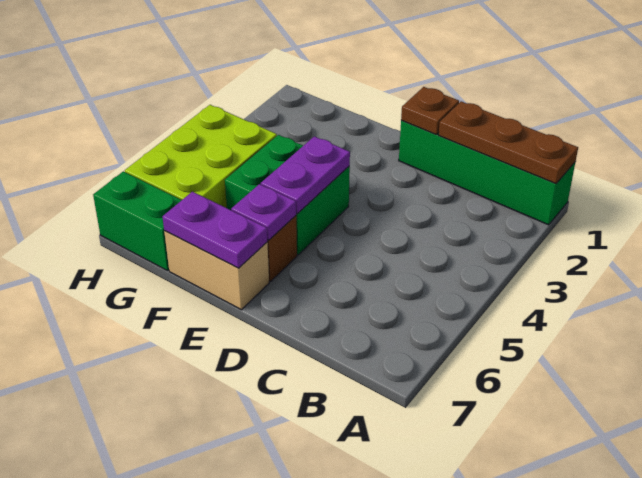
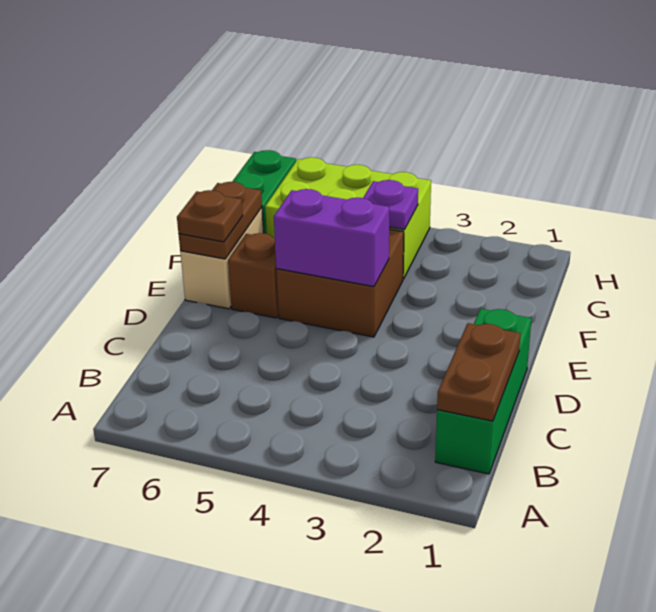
green 1x4 brick [399,121,575,225] -> green 1x3 brick [435,309,532,474]
brown 1x3 plate [439,101,578,184] -> brown 1x2 plate [437,323,521,421]
brown 1x1 plate [401,87,459,135] -> brown 1x1 plate moved to [177,190,243,242]
green 2x2 brick [225,135,350,255] -> brown 2x2 brick [276,229,404,337]
purple 1x2 plate [261,136,350,214] -> purple 1x2 brick [274,189,390,287]
purple 1x1 plate [231,184,296,240] -> purple 1x1 plate moved to [363,180,418,230]
purple 1x2 plate [163,192,267,268] -> brown 1x2 plate [179,182,262,259]

